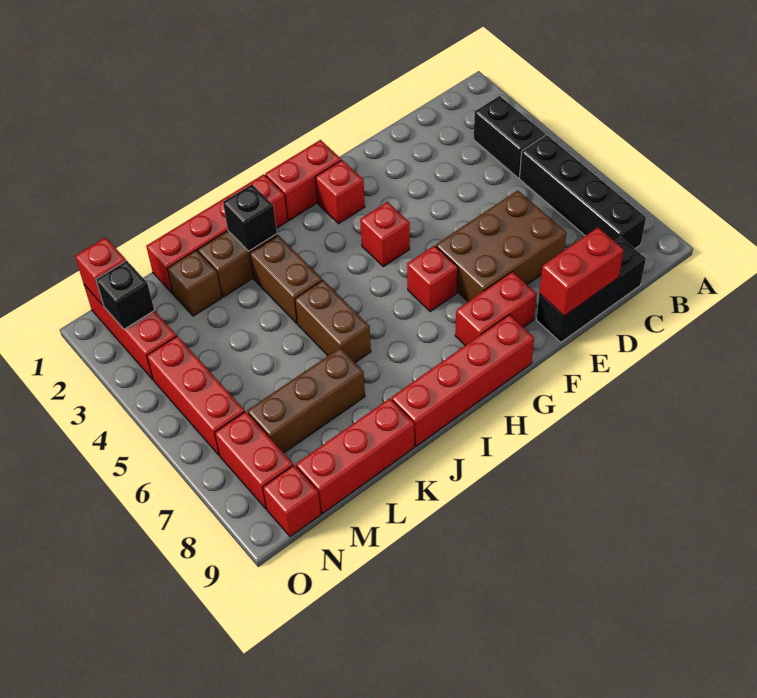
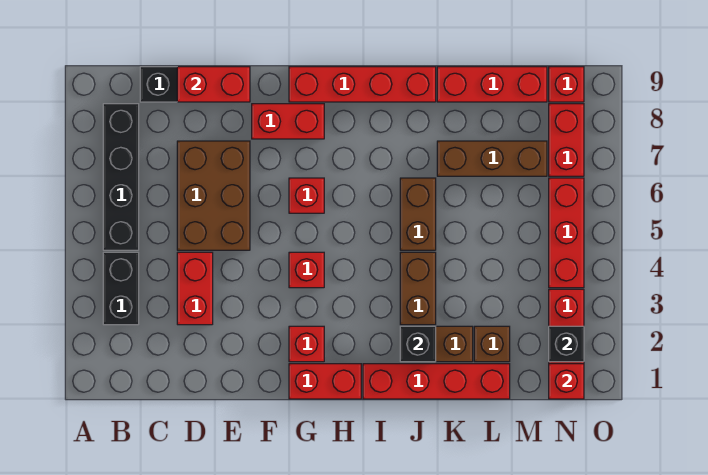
none -> red 1x2 brick [177,252,213,325]
brown 2x3 brick [436,190,566,301] -> brown 2x3 brick turned to [177,141,250,250]

